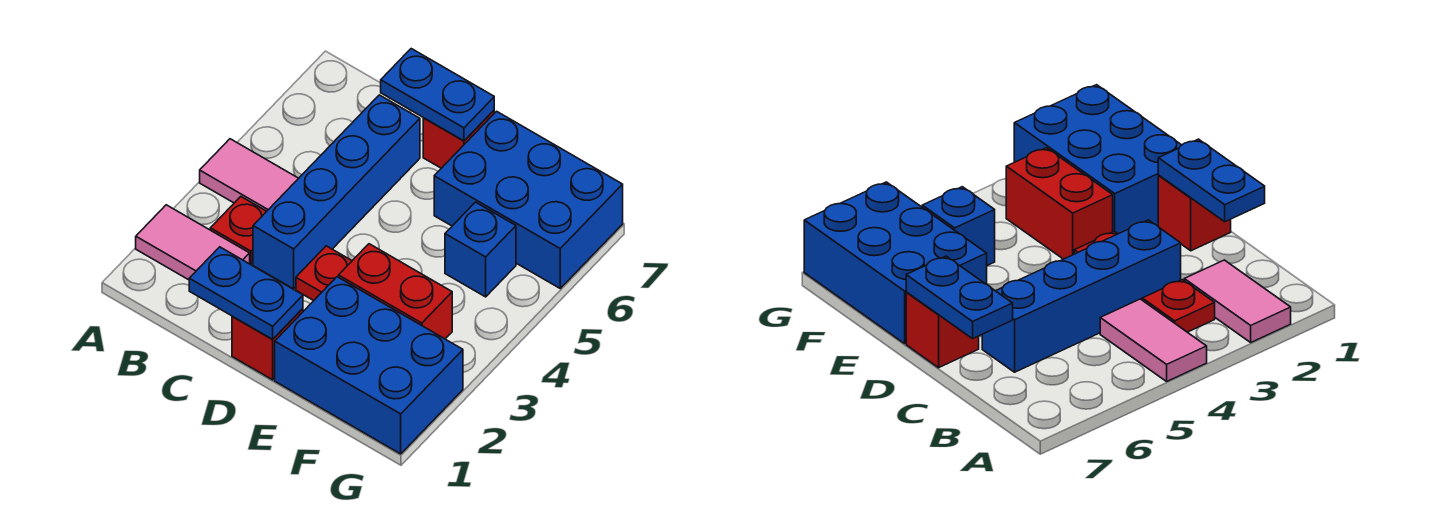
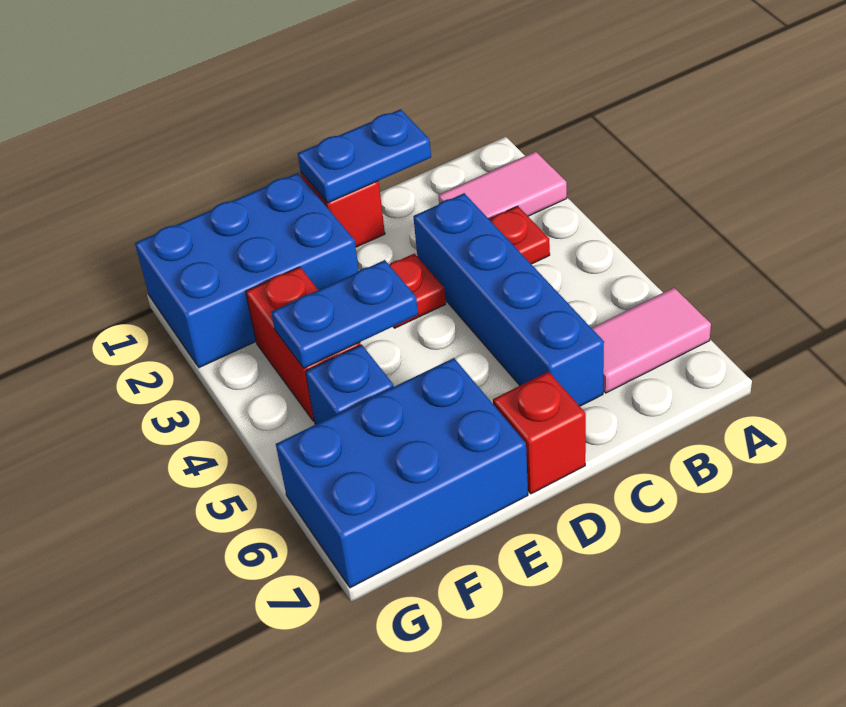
pink 1x2 tile [200,139,299,211] -> pink 1x2 tile moved to [592,288,711,393]
blue 1x2 plate [381,49,494,141] -> blue 1x2 plate moved to [271,260,418,368]
red 1x2 brick [339,244,452,339] -> red 1x2 brick turned to [246,267,361,421]

